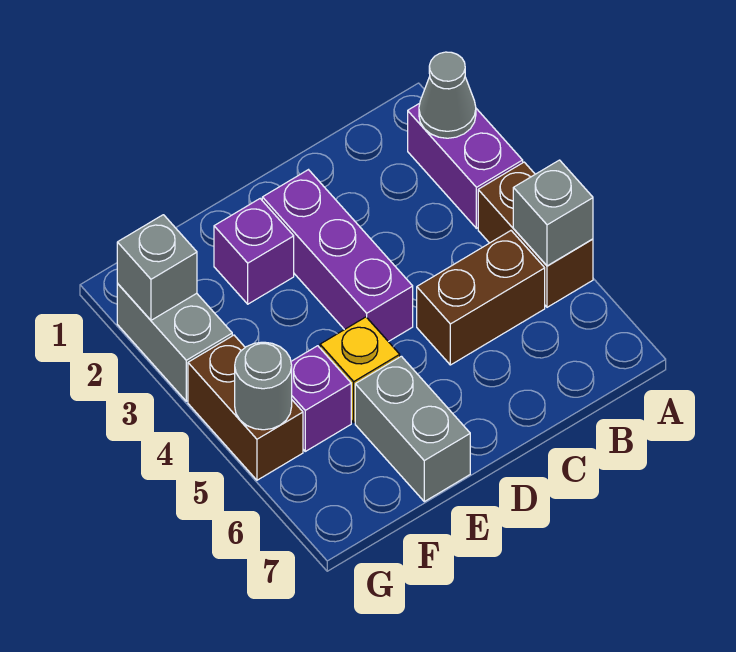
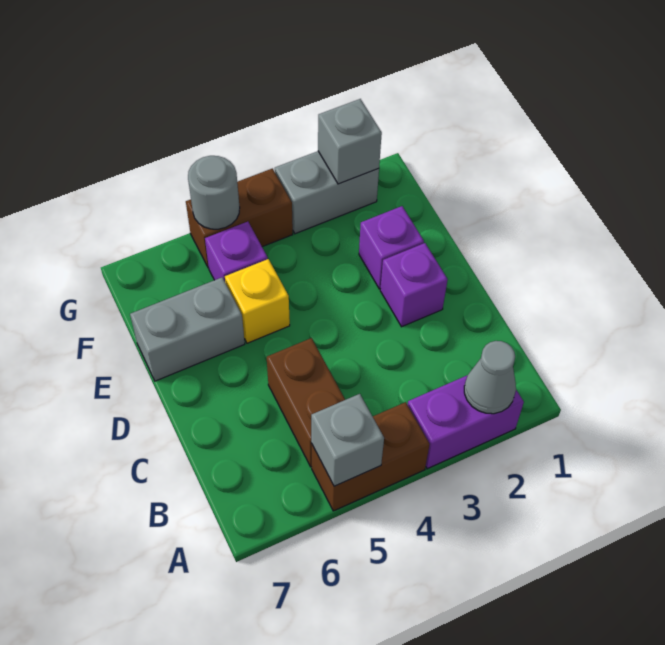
purple 1x3 brick [262,170,413,342] -> purple 1x1 brick [380,243,448,327]

